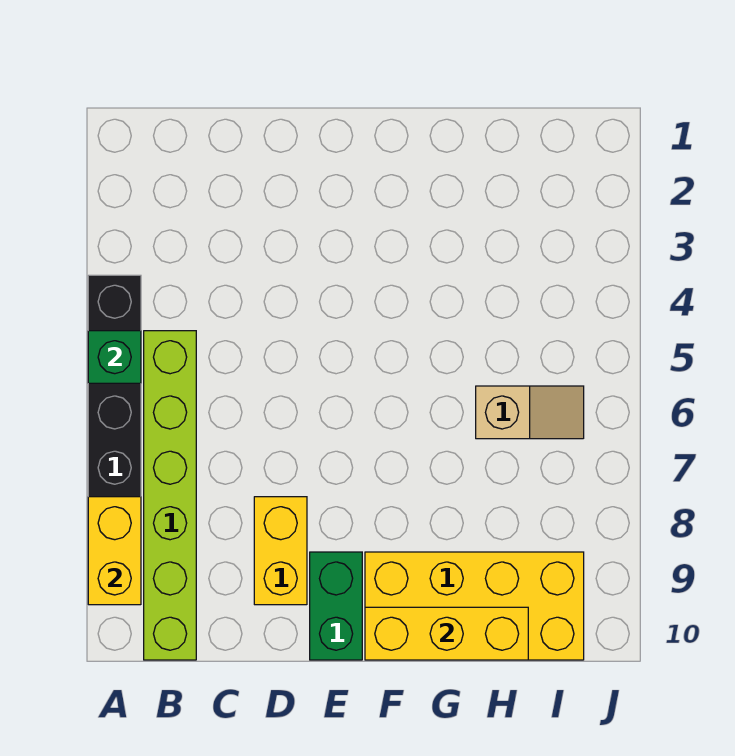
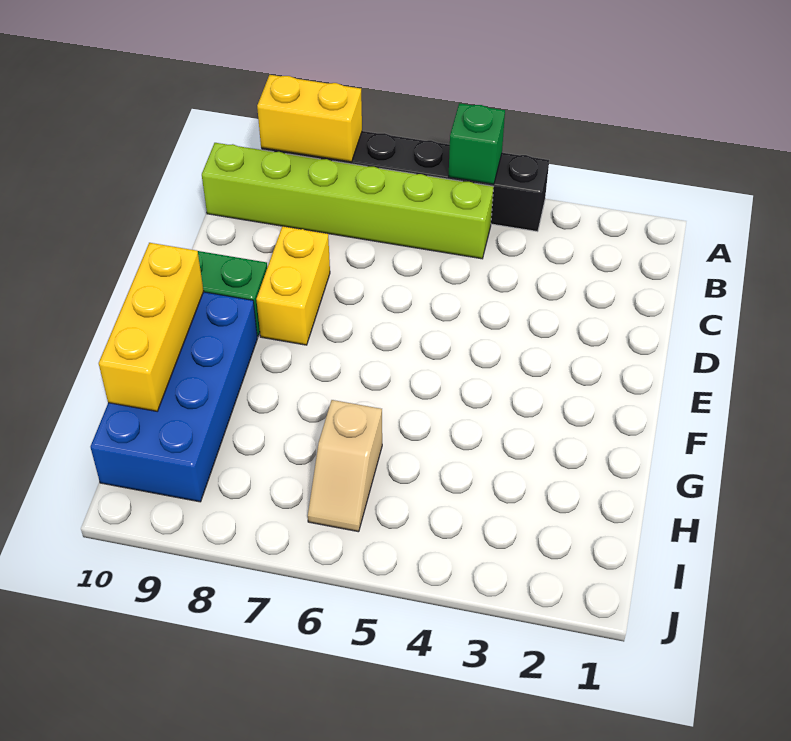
yellow 1x2 brick [254,497,307,605] -> yellow 1x2 brick turned to [256,226,330,345]
yellow 2x4 brick [365,552,584,660] -> blue 2x4 brick [91,292,257,502]

